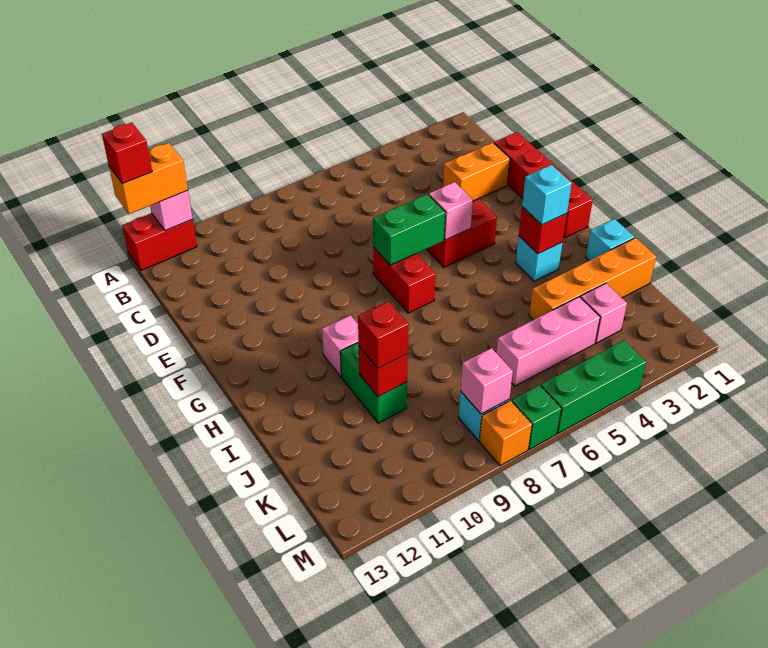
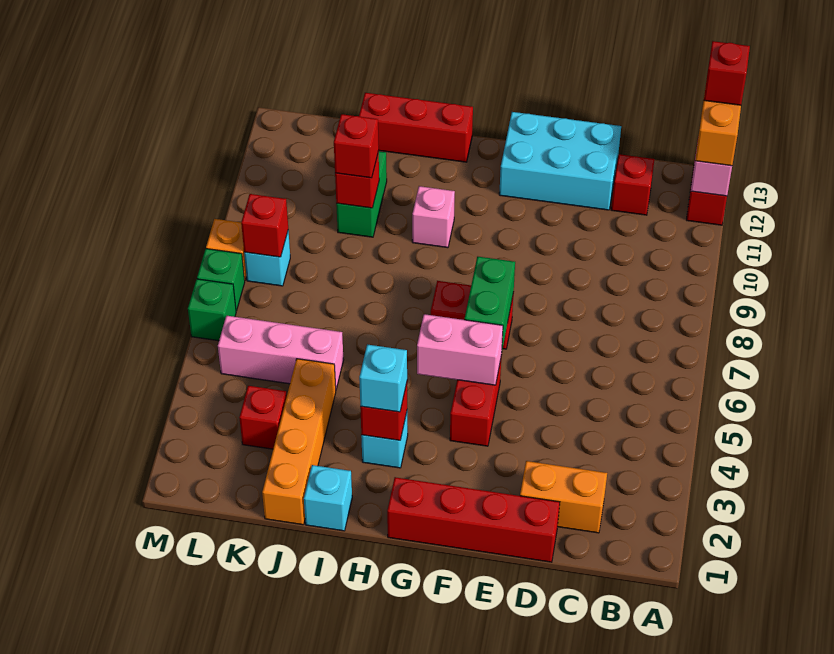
none -> red 1x1 brick [611,154,655,215]
orange 1x2 brick [443,142,510,201] -> orange 1x2 brick turned to [520,461,607,533]
none -> cyan 2x3 brick [499,112,621,210]
pink 1x1 brick [429,182,473,240] -> pink 1x2 brick [417,314,503,385]
none -> red 1x3 brick [359,93,473,162]
green 1x2 brick [340,343,407,423] -> green 1x2 brick turned to [336,151,387,237]
pink 1x1 brick [580,283,627,343] -> red 1x1 brick [239,386,287,449]
pink 1x3 brick [496,297,600,386] -> pink 1x3 brick turned to [218,316,343,389]
pink 1x1 brick [460,348,513,414] -> red 1x1 brick [241,194,288,257]
green 1x3 brick [541,340,646,433] -> green 1x1 brick [188,279,236,341]

